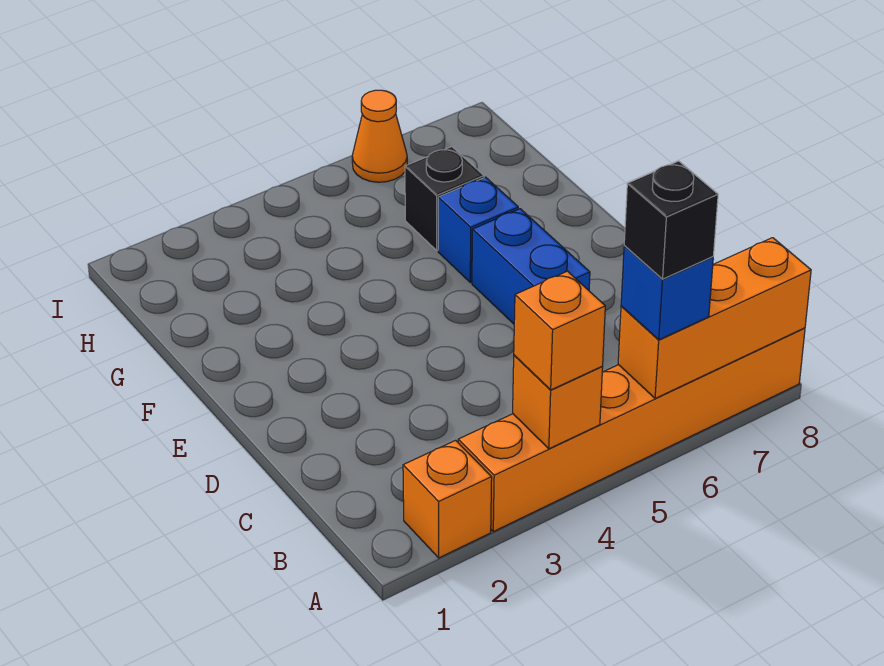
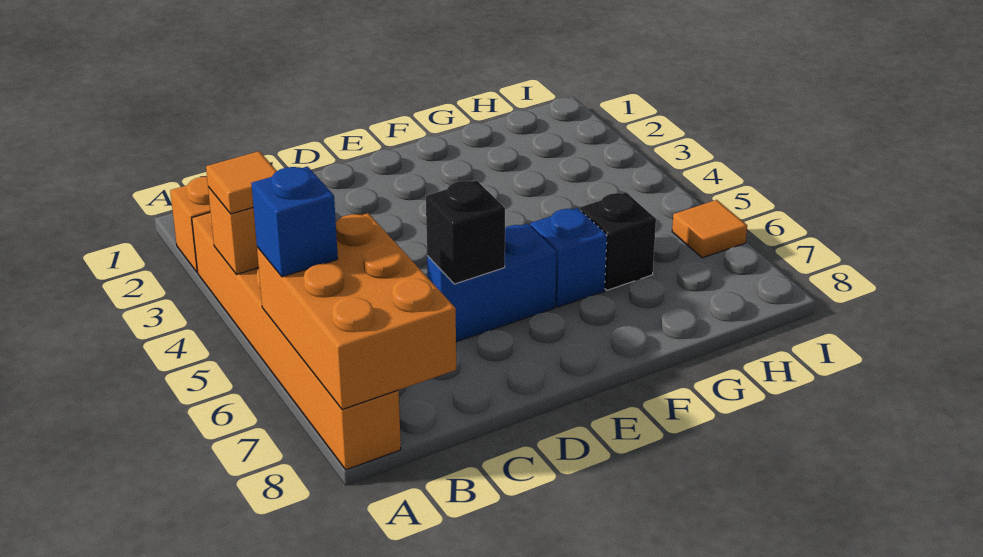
orange 1x1 brick [514,271,605,390] -> orange 1x1 tile [206,151,277,214]
orange 1x3 brick [618,238,811,398] -> orange 2x3 brick [257,213,456,410]
black 1x1 brick [624,161,718,279] -> black 1x1 brick moved to [426,180,505,284]
orange 1x1 cone [352,90,407,182] -> orange 1x1 tile [672,200,747,258]

